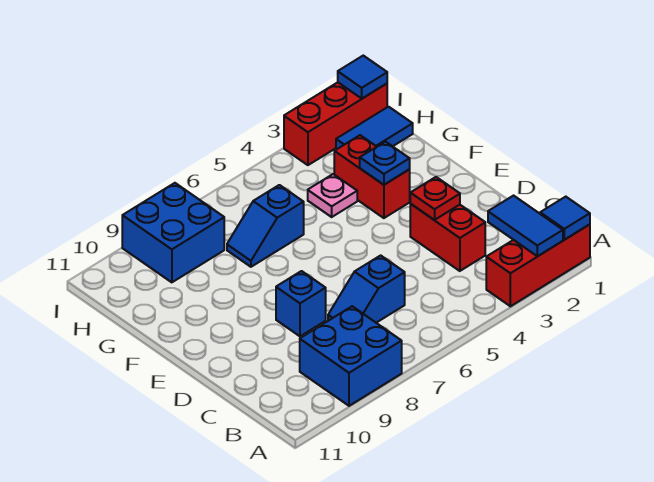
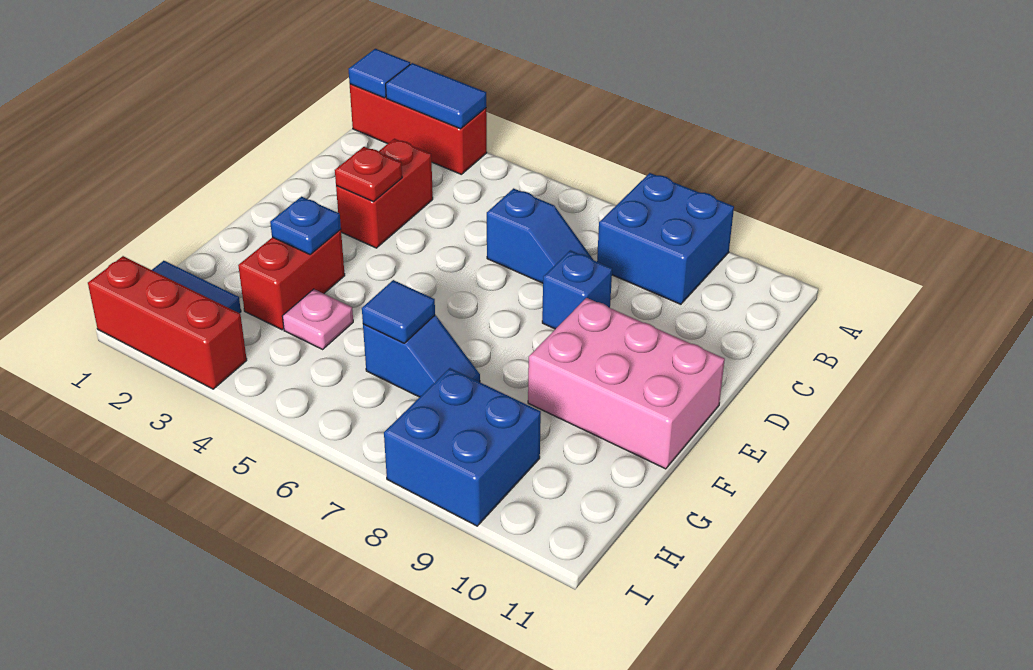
blue 1x2 tile [488,196,563,256] -> blue 1x2 tile turned to [386,63,486,129]
none -> pink 2x3 brick [528,298,725,469]
blue 1x1 tile [338,56,387,98] -> blue 1x1 tile moved to [362,280,435,343]

